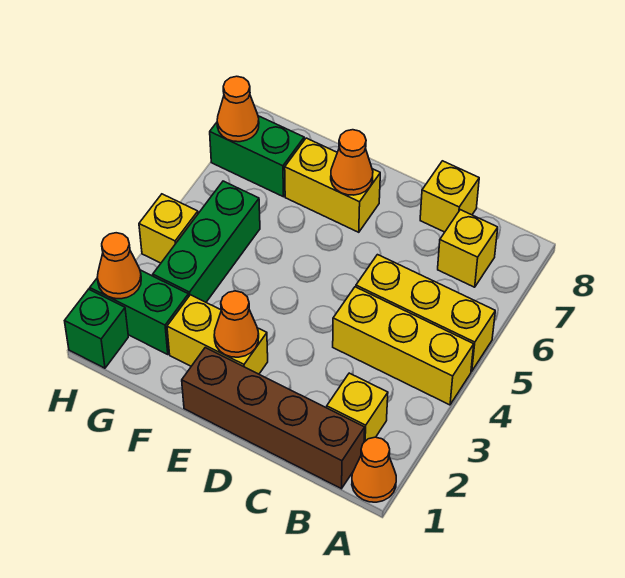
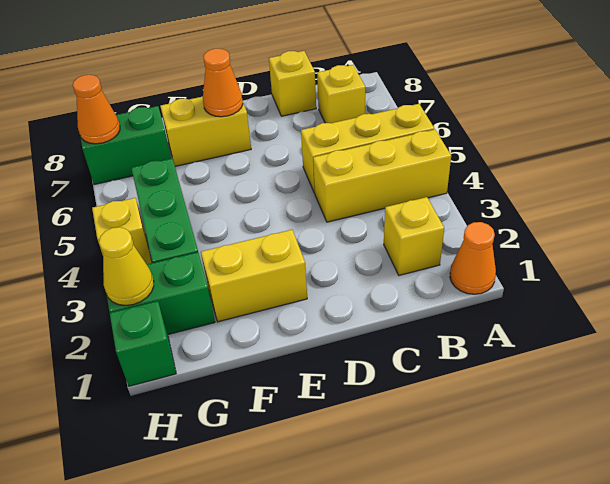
brown 1x4 brick [182,348,365,489] -> none
orange 1x1 cone [214,291,259,357] -> none
orange 1x1 cone [97,233,141,299] -> yellow 1x1 cone [99,227,154,306]

